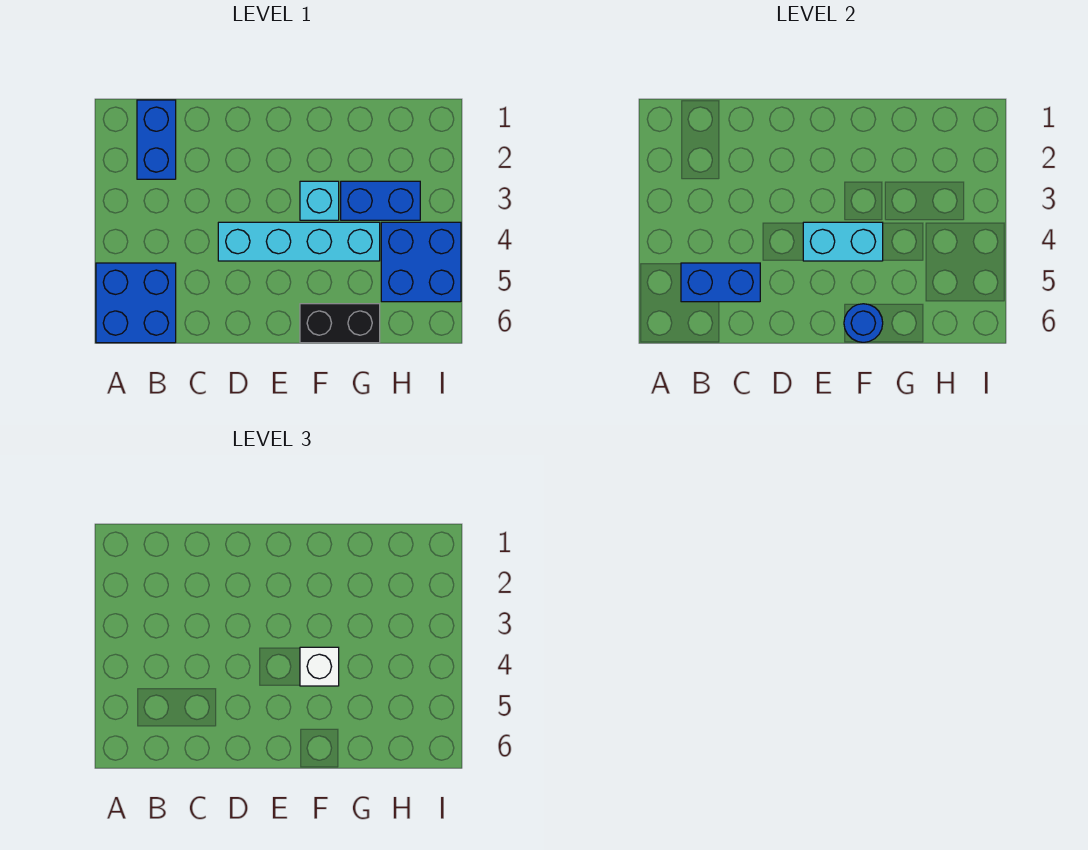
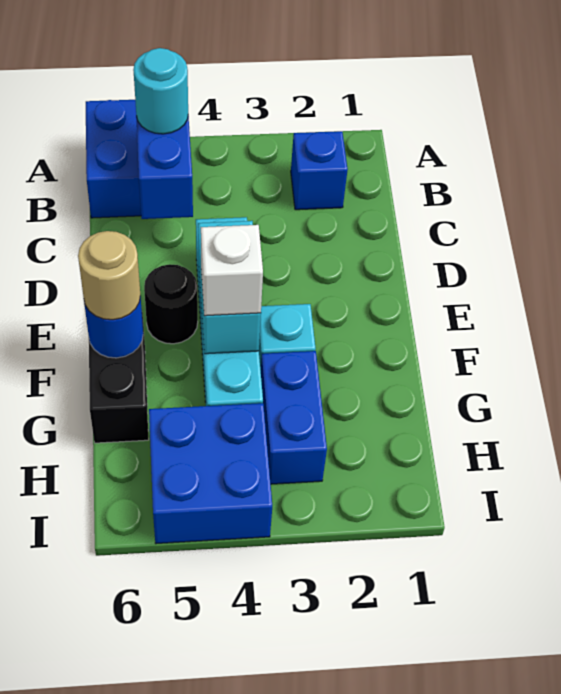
blue 1x2 brick [137,100,176,179] -> blue 1x1 brick [291,131,348,210]
none -> cyan 1x1 round brick [133,48,188,134]
none -> black 1x1 round brick [144,264,198,344]
none -> tan 1x1 round brick [78,231,140,320]

